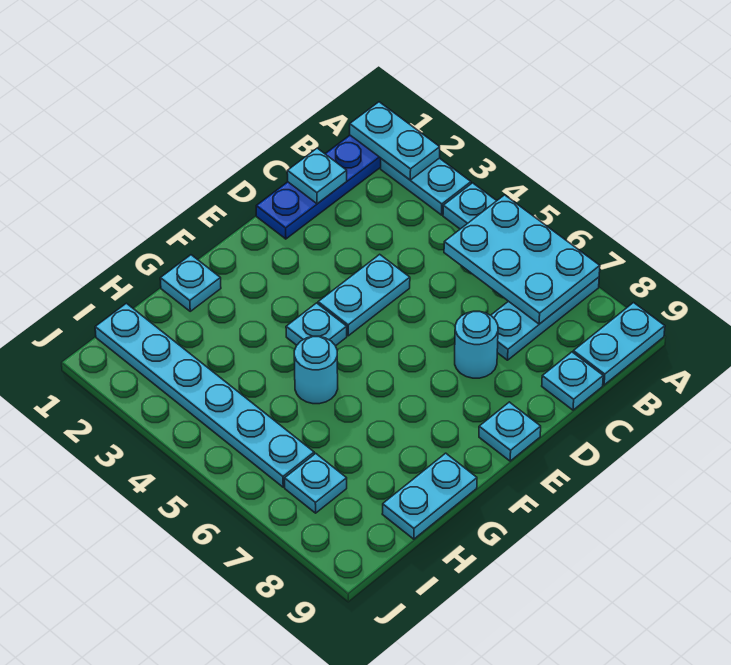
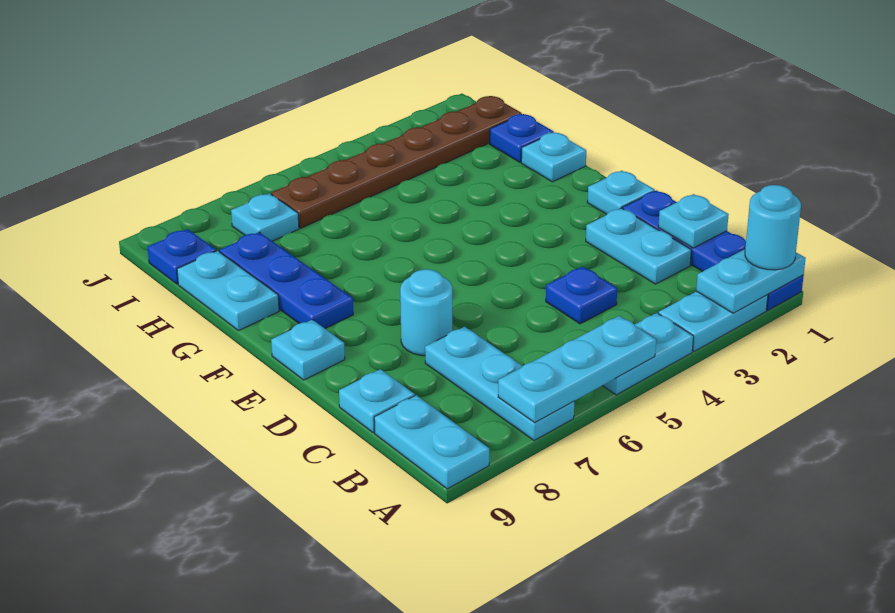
cyan 2x3 plate [444,195,600,324] -> cyan 1x3 plate [498,316,656,423]
none -> blue 1x1 plate [546,267,617,324]
cyan 1x2 plate [318,254,410,336] -> cyan 1x2 plate moved to [586,208,691,284]
cyan 1x1 plate [286,303,347,346] -> cyan 1x1 plate moved to [587,171,655,214]
none -> blue 1x3 plate [220,232,353,328]
cyan 1x1 round brick [294,337,338,404] -> cyan 1x1 round brick moved to [745,185,801,270]
none -> blue 1x1 plate [490,114,554,162]
cyan 1x6 plate [95,303,314,487] -> brown 1x6 plate [271,96,522,228]
none -> blue 1x1 plate [148,229,216,284]

